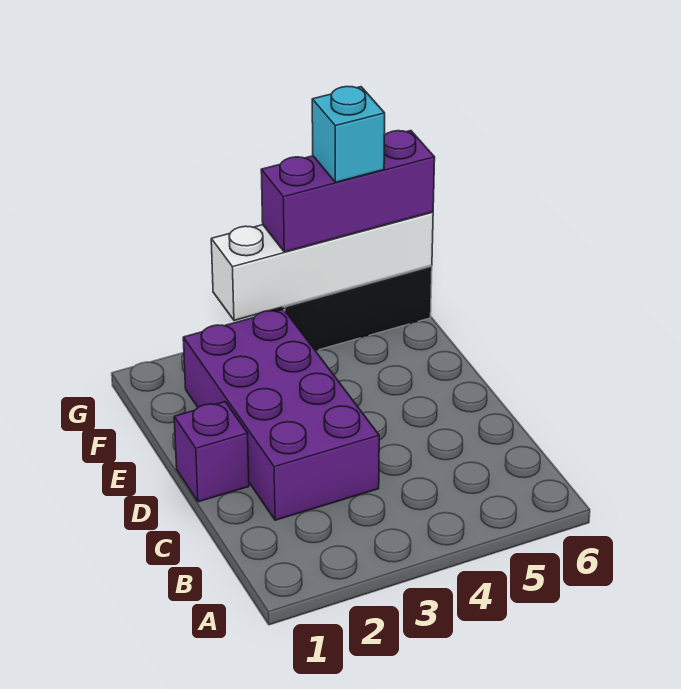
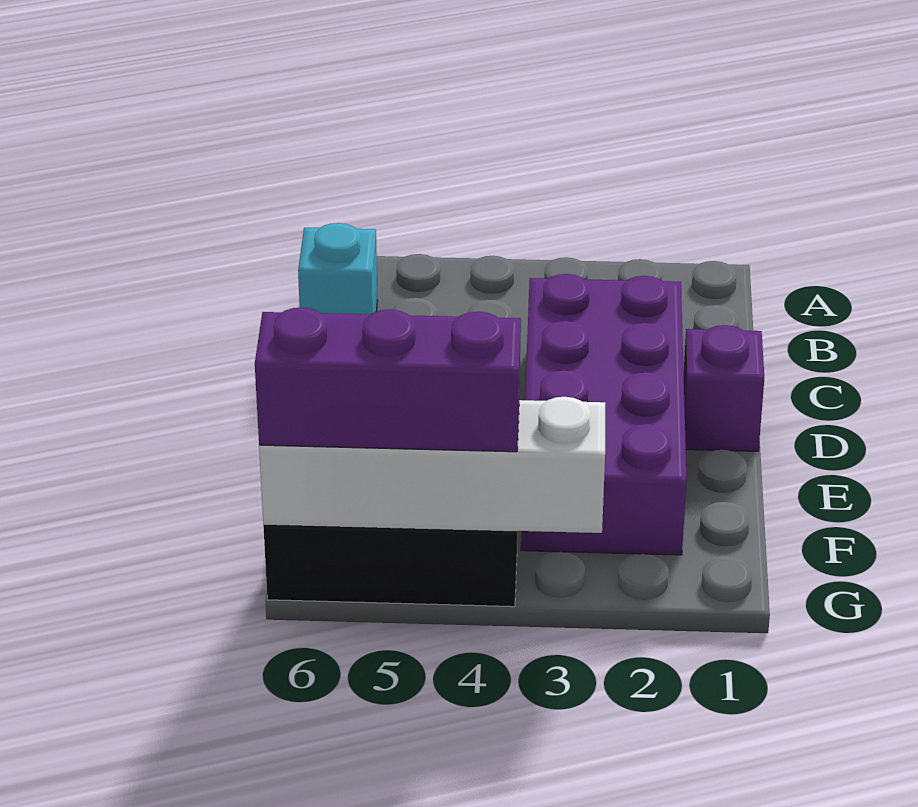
cyan 1x1 brick [312,87,385,182] -> cyan 1x1 brick moved to [298,223,377,314]

